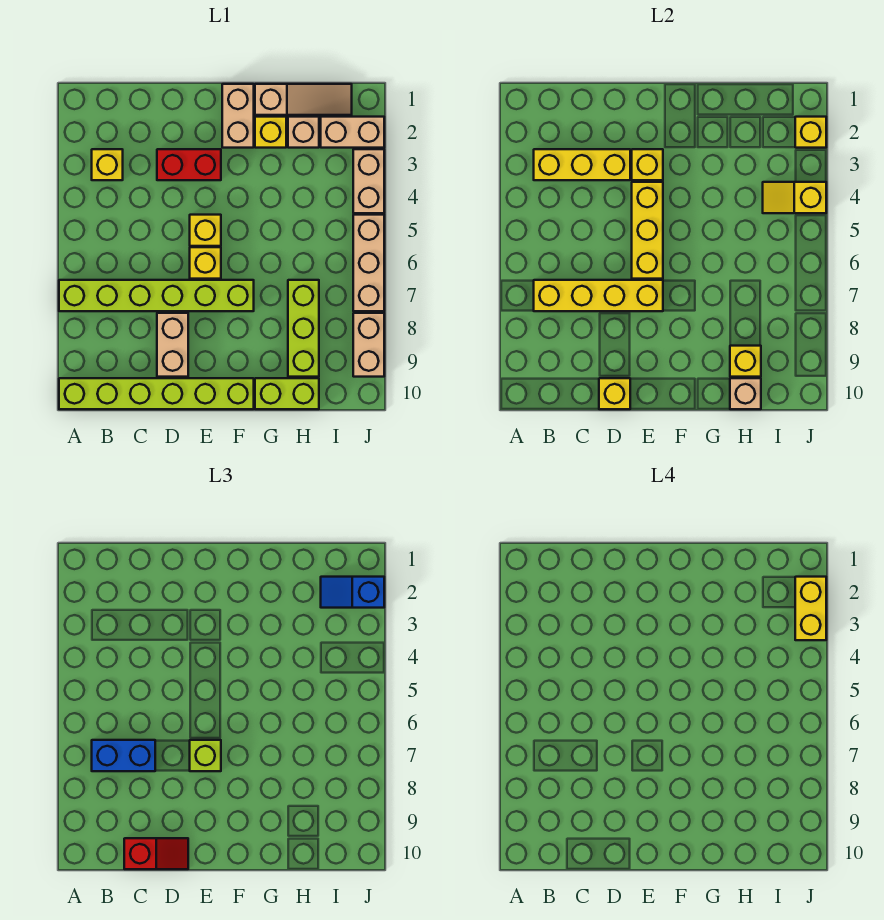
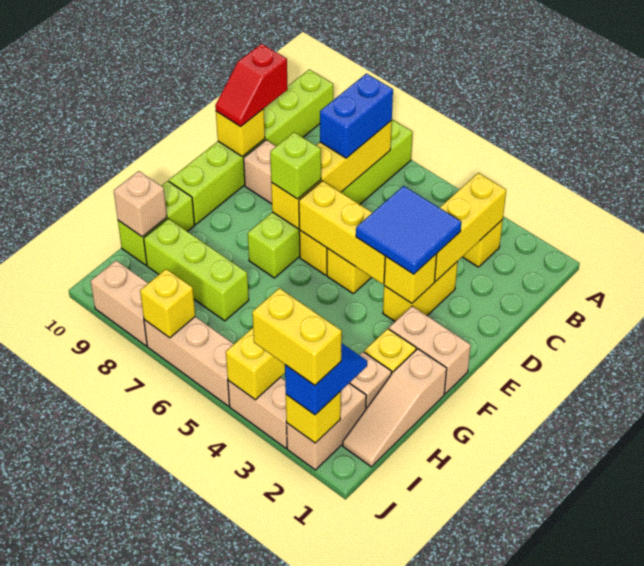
red 1x2 brick [157,149,221,180] -> yellow 1x2 brick [383,262,458,321]
none -> blue 2x2 tile [356,186,461,274]
yellow 1x1 brick [730,346,761,377] -> yellow 1x1 brick moved to [140,269,195,338]

